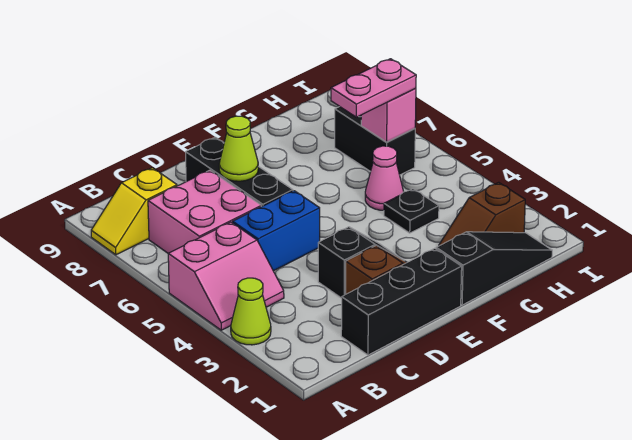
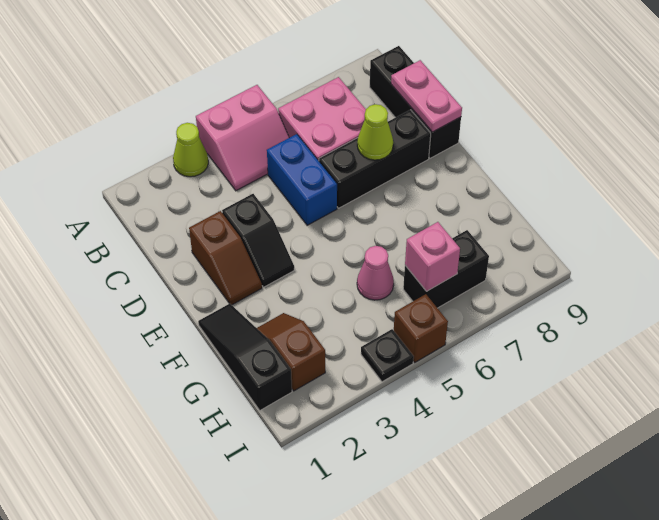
pink 2x2 slope [168,222,284,330] -> pink 2x2 slope turned to [196,85,289,191]
yellow 1x2 slope [91,168,177,255] -> none
black 1x3 brick [341,248,462,355] -> black 1x3 brick moved to [370,46,461,158]
black 1x3 slope [436,232,552,305] -> black 1x3 slope turned to [198,304,292,410]
black 1x1 plate [384,189,439,233] -> black 1x1 plate moved to [361,329,414,382]
pink 1x2 plate [331,59,416,117] -> pink 1x2 plate moved to [391,60,462,132]
none -> brown 1x1 brick [394,294,448,362]

